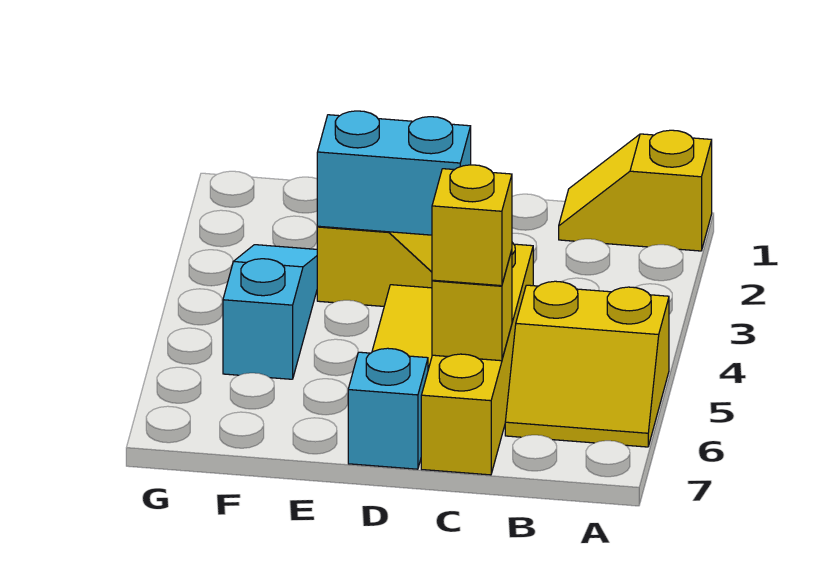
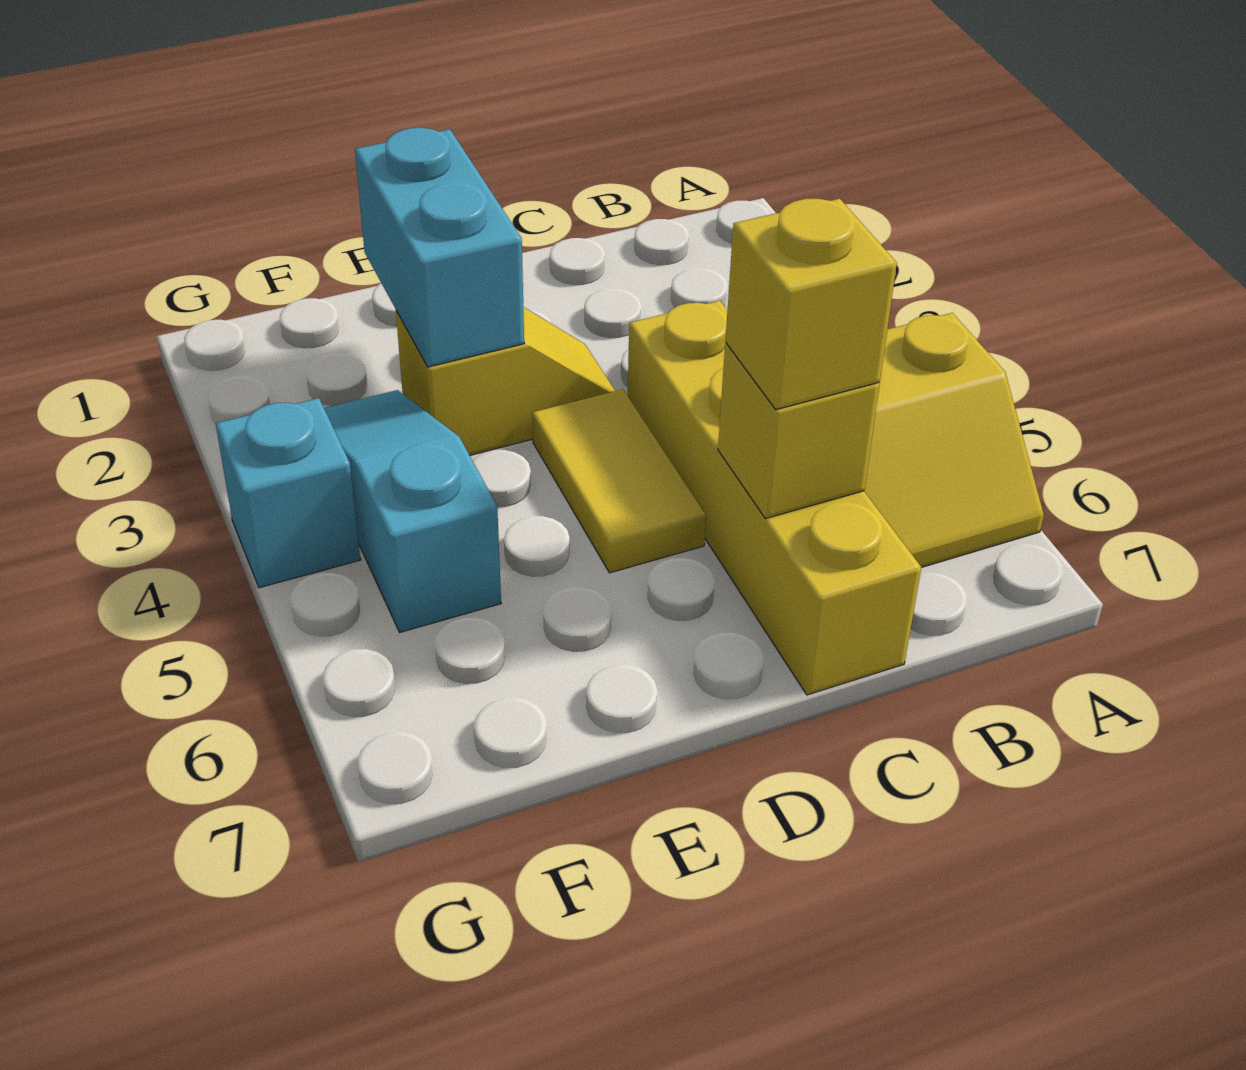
yellow 1x2 slope [559,130,712,251] -> none
cyan 1x2 brick [317,111,471,235] -> cyan 1x2 brick turned to [355,128,524,367]
cyan 1x1 brick [348,348,428,469] -> cyan 1x1 brick moved to [216,398,361,588]

